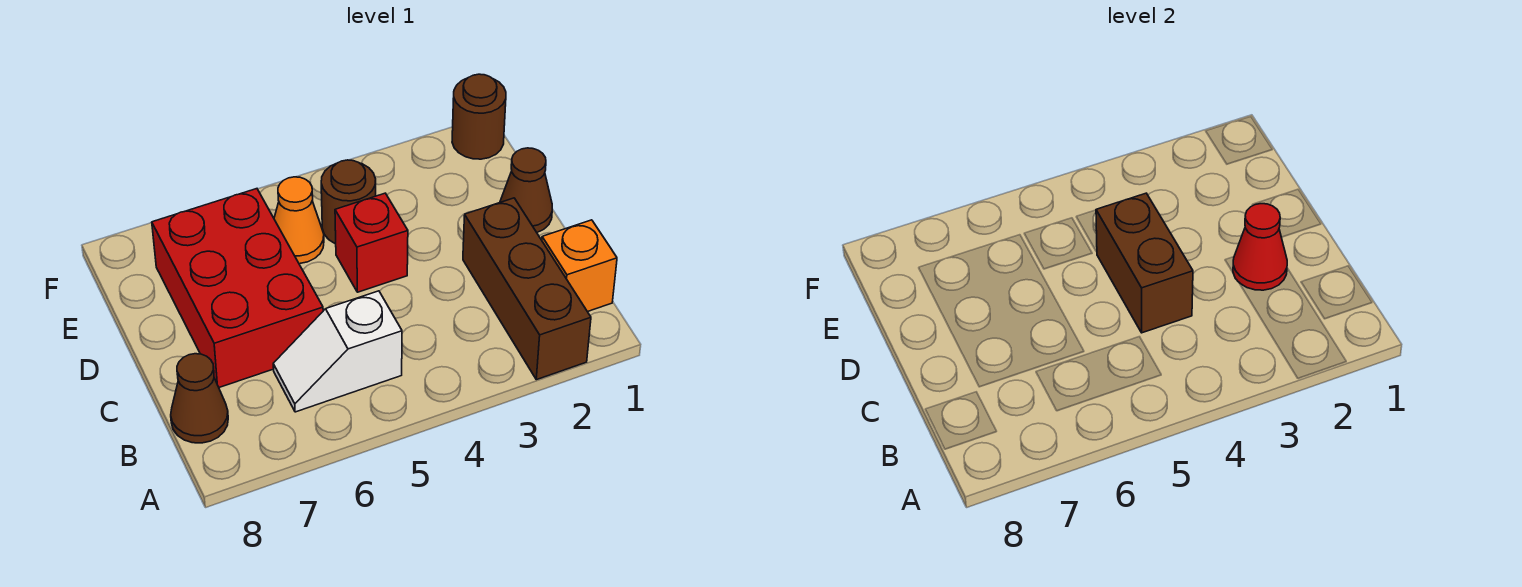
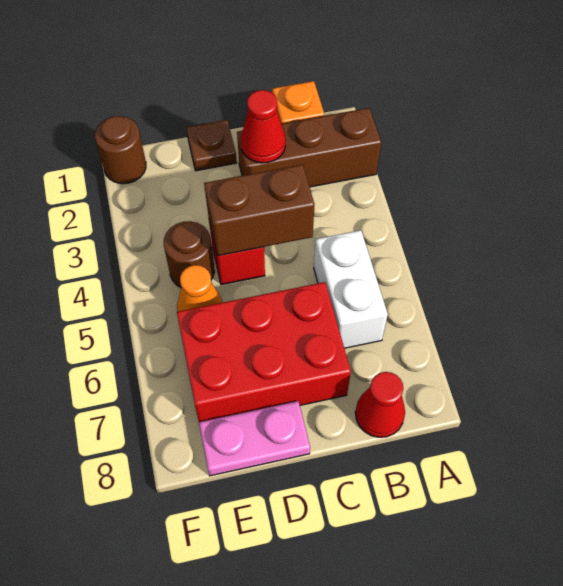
white 1x2 slope [273,291,402,412] -> white 1x2 brick [314,230,388,348]
brown 1x1 cone [171,354,228,443] -> red 1x1 cone [355,372,405,437]
brown 1x1 cone [500,148,552,232] -> brown 1x1 plate [187,120,237,171]
none -> pink 1x2 plate [199,401,310,476]

